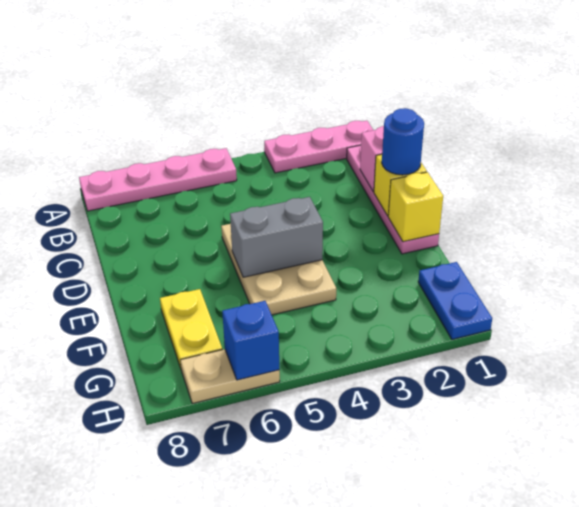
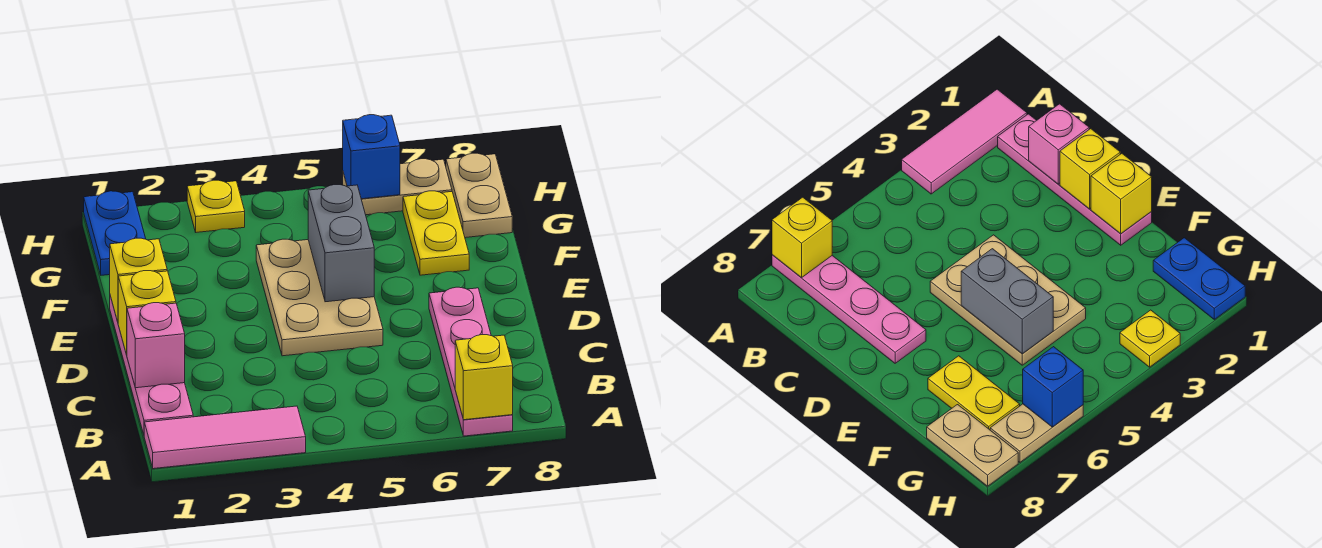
pink 1x3 plate [264,121,373,173] -> pink 1x3 tile [144,406,306,469]
pink 1x4 plate [79,148,237,211] -> pink 1x4 plate turned to [429,287,513,436]
none -> yellow 1x1 brick [455,335,513,420]
blue 1x1 round brick [382,108,424,175] -> none
grey 1x2 brick [230,197,323,277] -> grey 1x2 brick turned to [308,185,374,302]
none -> tan 1x2 plate [446,153,512,238]
none -> yellow 1x1 plate [187,180,245,232]

